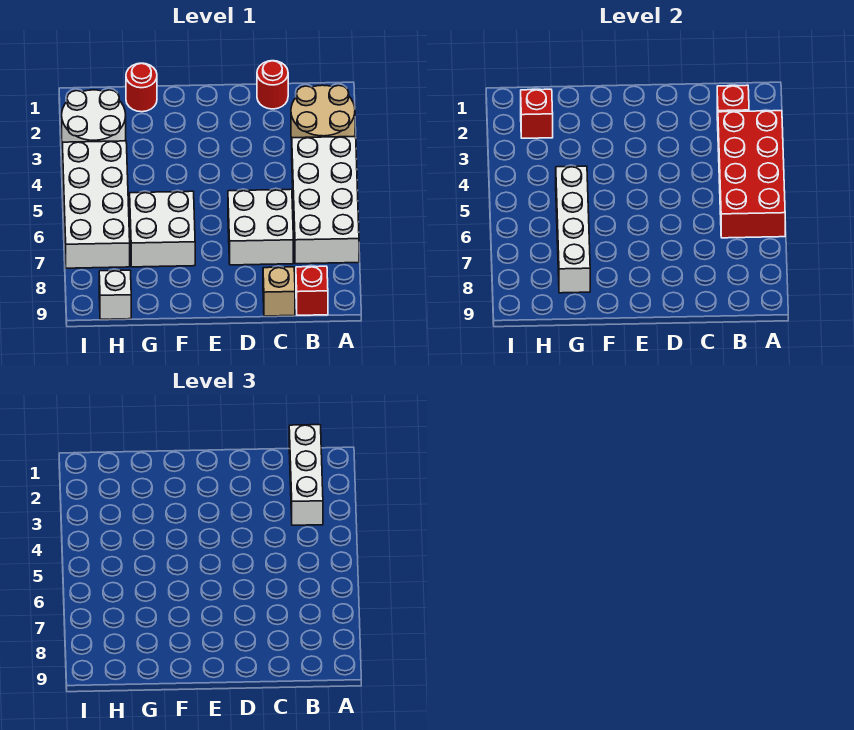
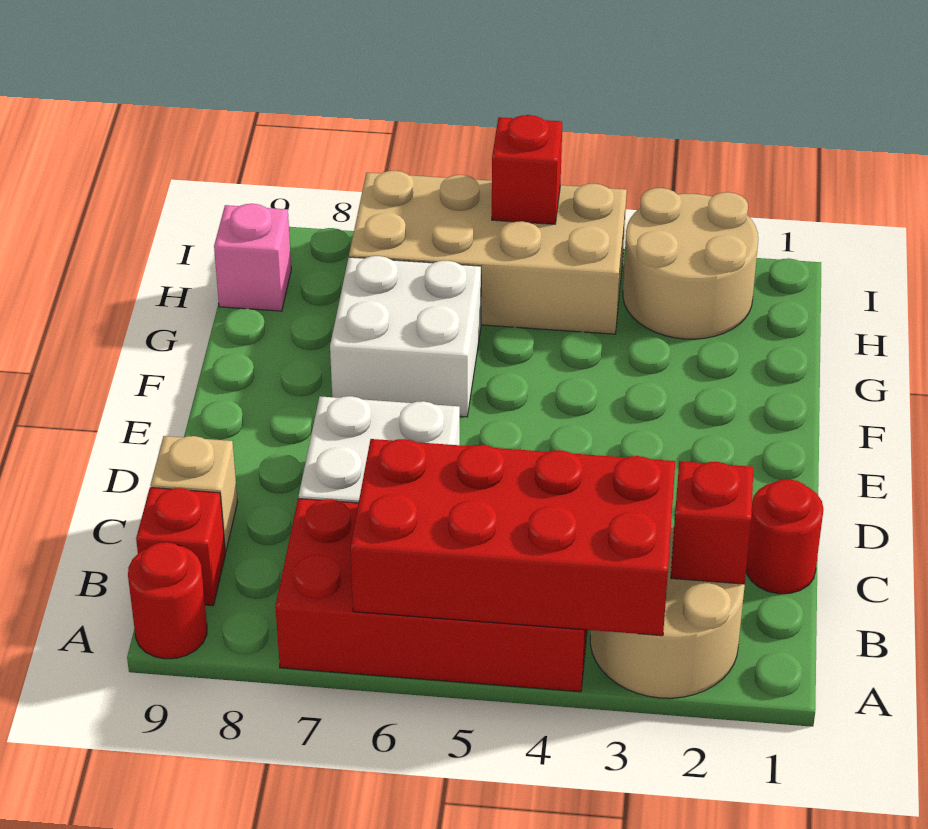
white 2x4 brick [292,136,359,264] -> red 2x4 brick [275,499,587,692]
white 1x3 brick [289,425,323,525] -> none
red 1x1 round brick [126,63,157,112] -> red 1x1 round brick moved to [128,542,207,659]
white 1x4 brick [556,166,590,293] -> none
white 2x2 round brick [62,90,126,143] -> tan 2x2 round brick [623,188,758,339]
red 1x1 brick [521,89,553,138] -> red 1x1 brick moved to [492,115,562,224]
white 2x4 brick [62,141,130,268] -> tan 2x4 brick [349,171,627,334]
white 1x1 brick [99,270,131,319] -> pink 1x1 brick [214,204,291,311]

